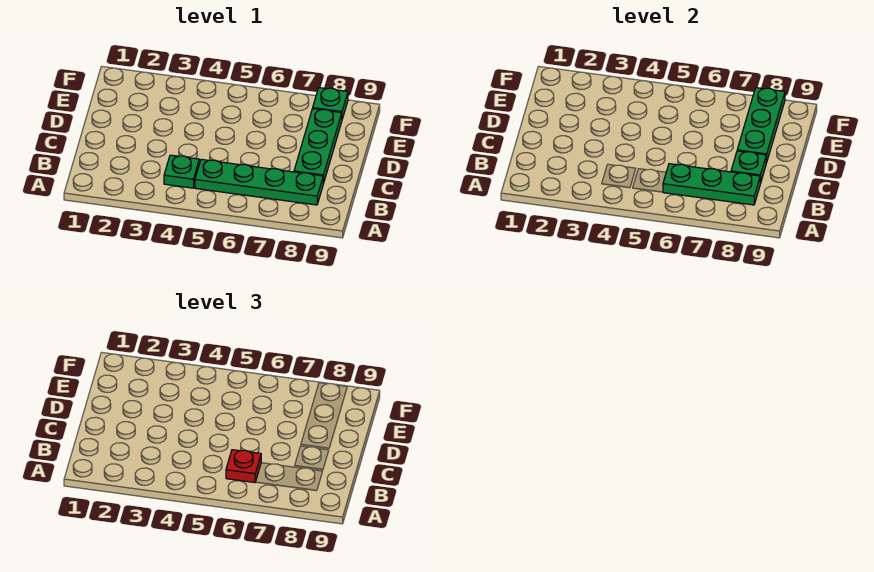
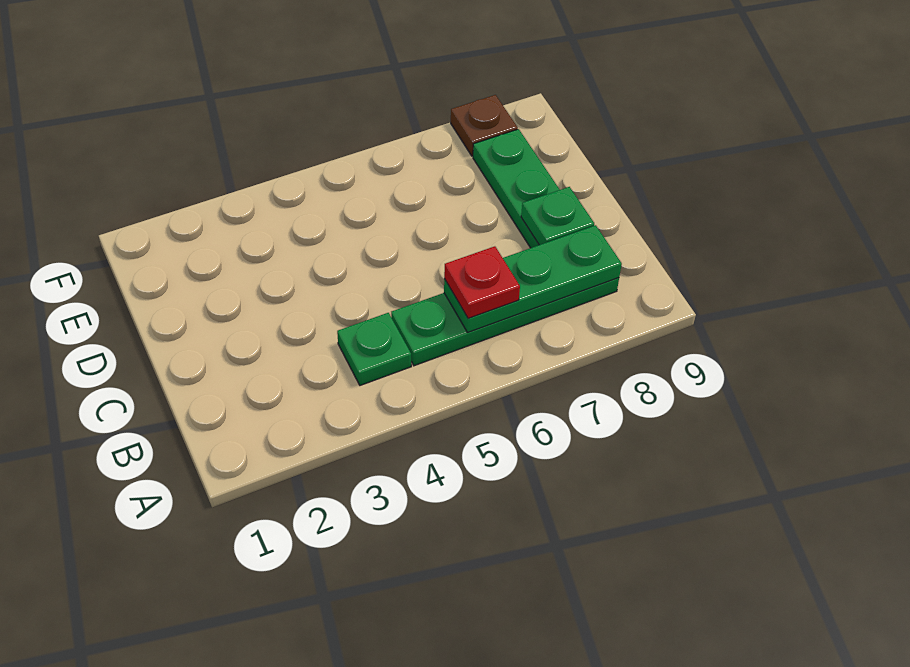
green 1x3 plate [737,88,785,162] -> none
green 1x1 plate [313,88,348,119] -> brown 1x1 plate [451,95,518,156]

